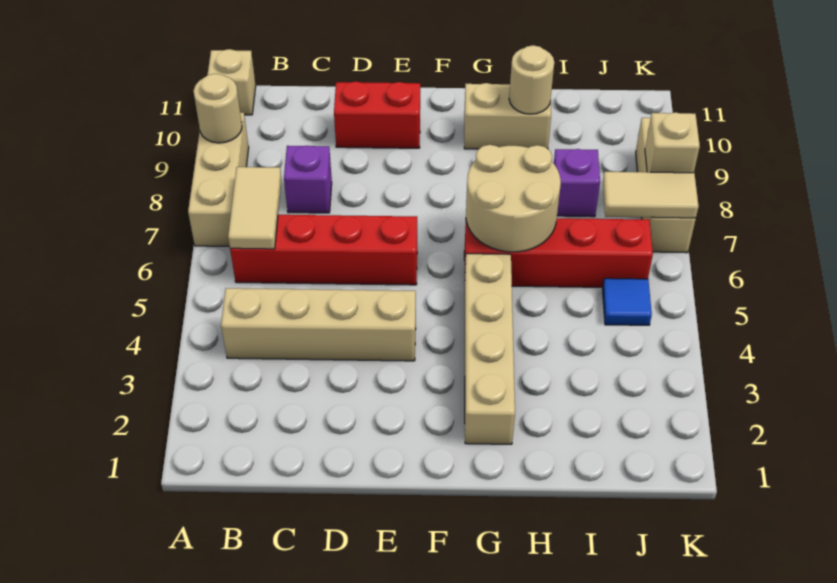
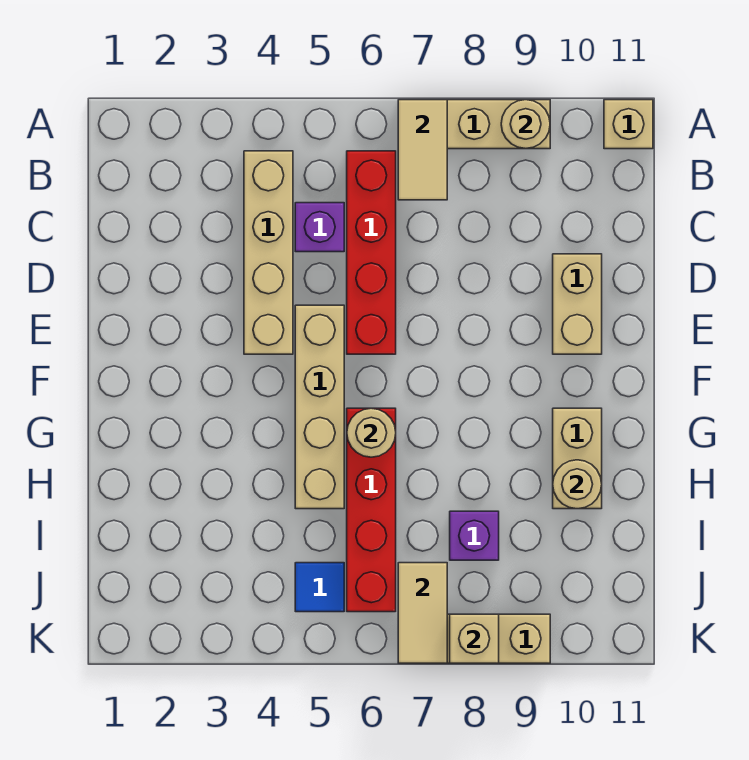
tan 1x2 tile [228,167,281,249] -> tan 1x2 tile turned to [398,100,447,200]
purple 1x1 brick [284,146,332,213] -> purple 1x1 brick moved to [295,203,344,252]
red 1x2 brick [334,81,420,148] -> tan 1x2 brick [553,254,602,354]
tan 1x4 brick [465,254,515,444] -> tan 1x4 brick turned to [295,305,344,509]
tan 2x2 round brick [466,145,561,252] -> tan 1x1 round brick [347,408,396,457]

